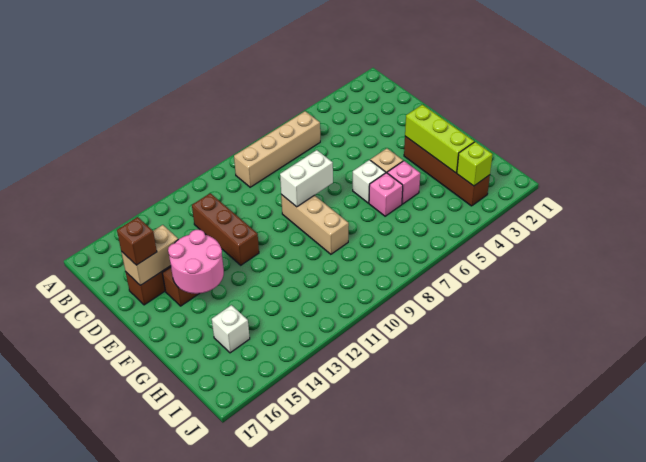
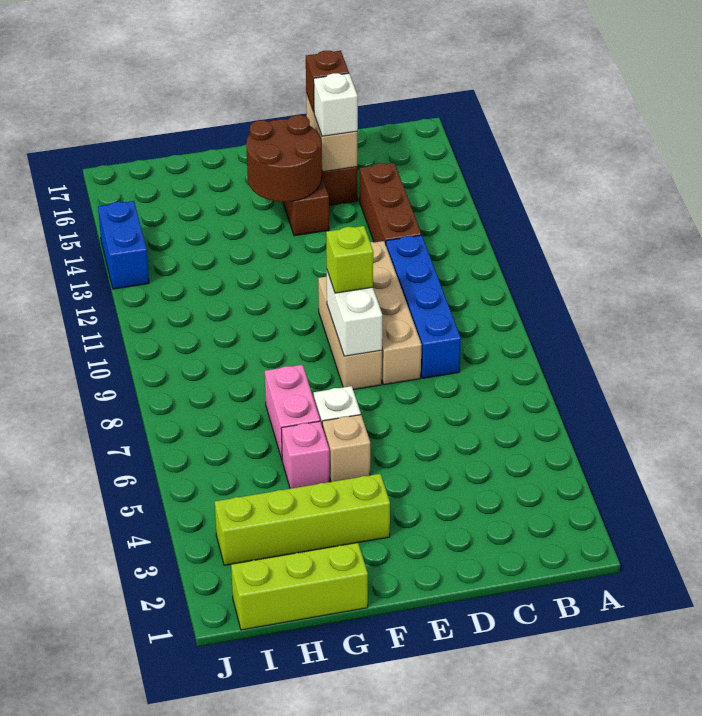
tan 1x4 brick [234,111,320,187] -> tan 1x4 brick moved to [370,241,422,385]
none -> blue 1x4 brick [386,235,461,378]
brown 1x3 brick [192,193,259,265] -> brown 1x3 brick turned to [359,163,421,245]
tan 1x3 brick [281,195,349,254] -> tan 1x3 brick turned to [318,277,382,390]
pink 2x2 round brick [168,230,224,294] -> brown 2x2 round brick [246,115,322,202]
brown 1x4 brick [404,136,490,206] -> lime 1x4 brick [215,474,390,565]
lime 1x3 brick [405,105,474,173] -> lime 1x3 brick moved to [231,543,368,630]
pink 1x1 brick [369,173,403,216] -> pink 1x2 brick [265,365,320,459]
white 1x1 brick [212,305,250,353] -> white 1x1 brick moved to [314,73,358,136]
lime 1x1 brick [457,142,493,186] -> lime 1x1 brick moved to [326,226,373,293]
none -> blue 1x2 brick [98,201,149,289]

